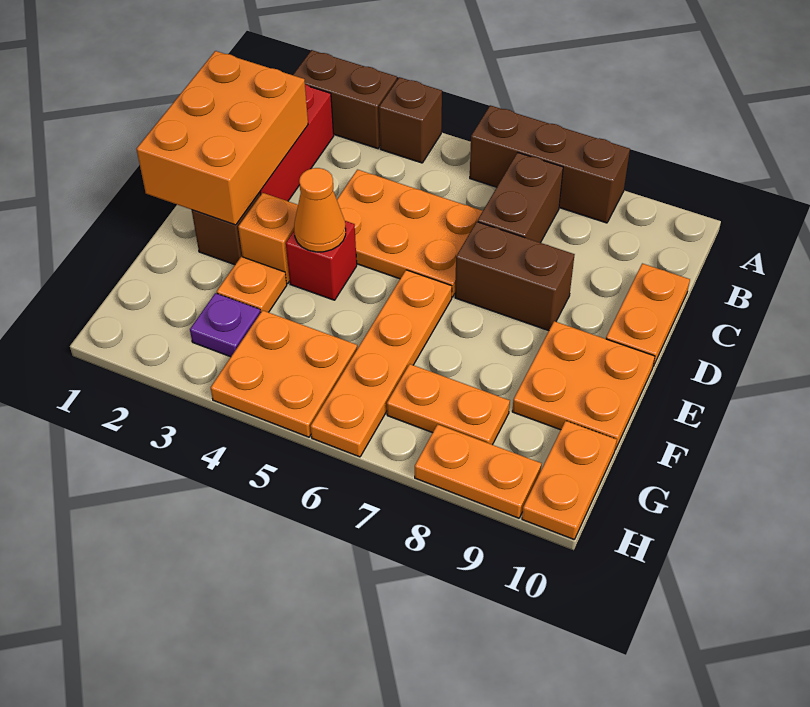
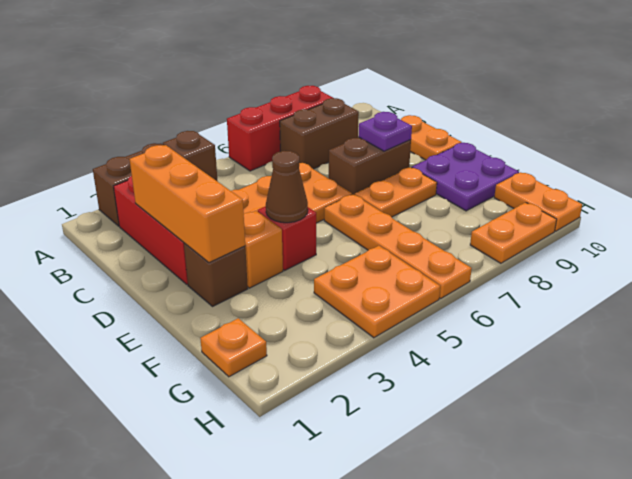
brown 1x3 brick [470,105,630,223] -> red 1x3 brick [227,86,333,171]
brown 1x2 brick [478,153,563,243] -> brown 1x2 brick turned to [280,98,359,169]
orange 2x3 brick [137,51,308,225] -> orange 1x3 brick [130,145,245,262]
orange 1x1 cone [294,168,346,252] -> brown 1x1 cone [266,151,308,223]
orange 2x2 plate [512,321,655,450] -> purple 2x2 plate [412,143,519,211]
orange 1x1 plate [217,257,287,312] -> orange 1x1 plate moved to [200,318,267,377]
purple 1x1 plate [190,293,261,357] -> purple 1x1 plate moved to [359,112,412,151]
orange 1x2 plate [387,364,510,445] -> orange 1x2 plate moved to [355,167,437,217]

